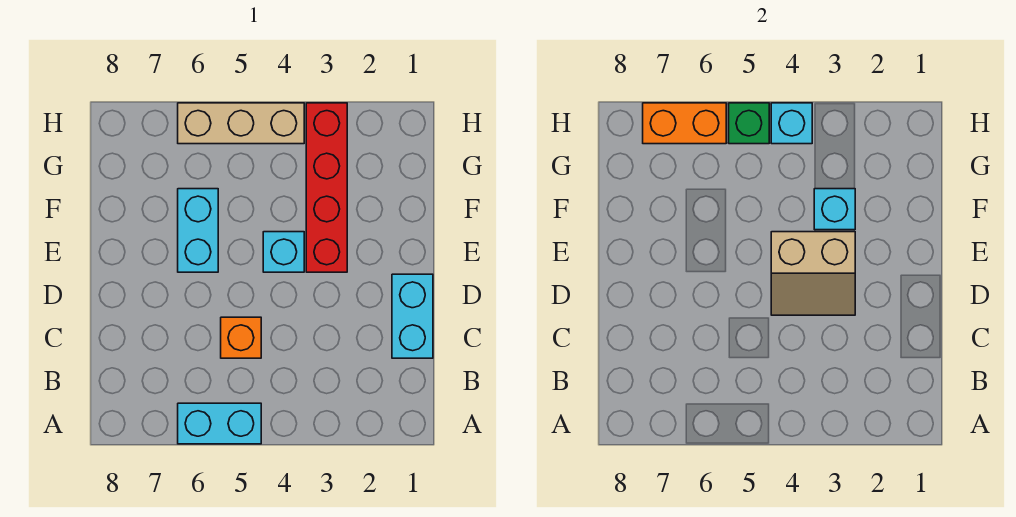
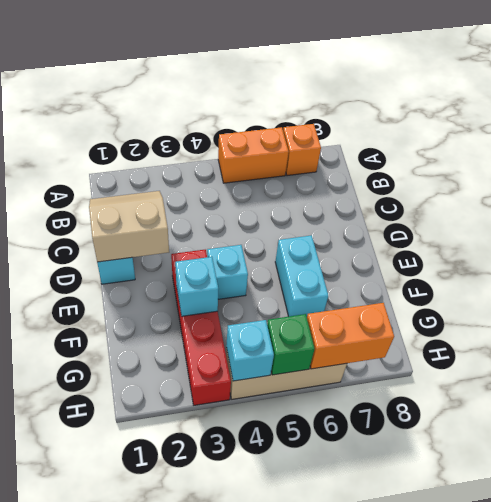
cyan 1x2 brick [178,403,261,444] -> orange 1x2 brick [218,127,289,183]
orange 1x1 brick [221,317,261,358] -> orange 1x1 brick moved to [283,124,321,176]
tan 2x2 slope [771,232,855,315] -> tan 2x2 slope moved to [89,191,169,262]

